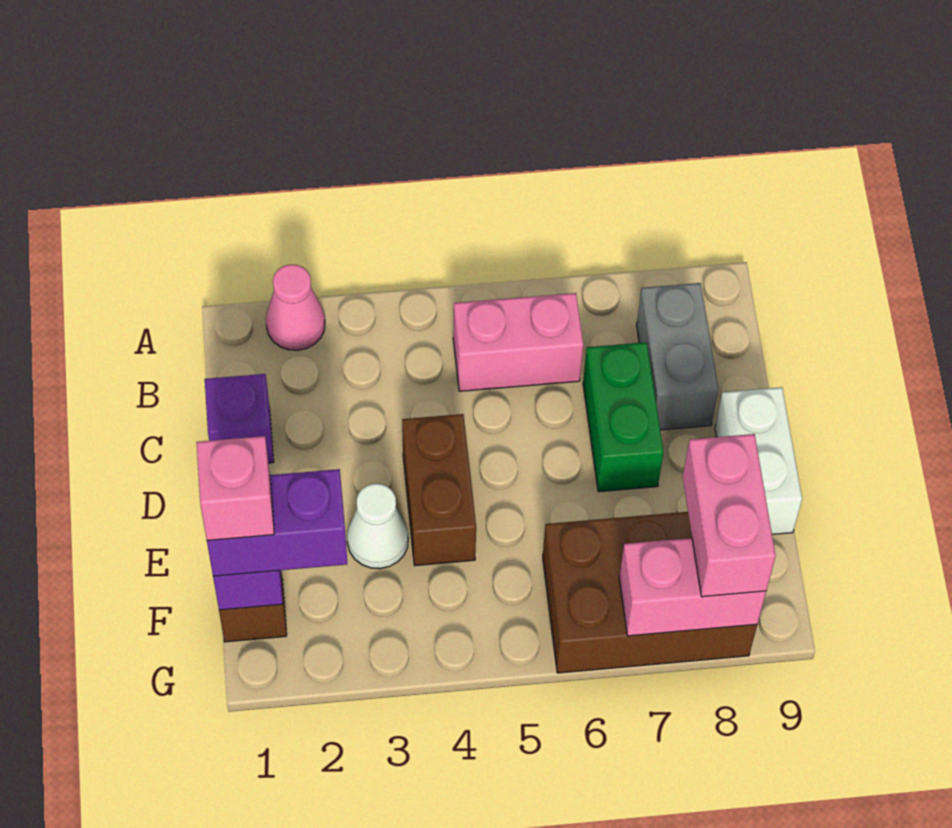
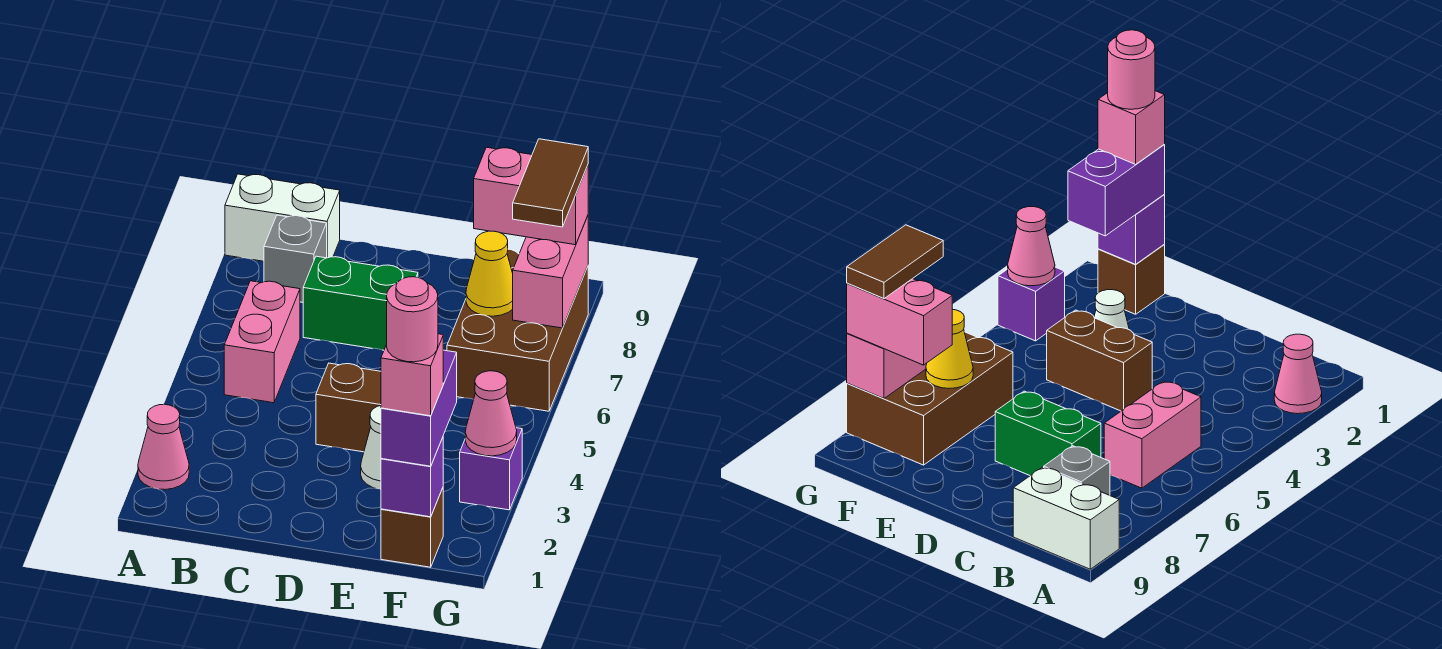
grey 1x2 brick [637,283,718,430] -> grey 1x1 brick [264,215,327,302]
purple 1x1 brick [205,374,274,463] -> purple 1x1 brick moved to [460,428,522,510]
white 1x2 brick [715,387,802,534] -> white 1x2 brick moved to [225,174,340,261]
none -> pink 1x1 round brick [387,277,438,362]
none -> yellow 1x1 cone [466,231,513,316]
none -> pink 1x1 cone [465,371,517,456]
none -> brown 1x2 tile [513,139,588,227]

